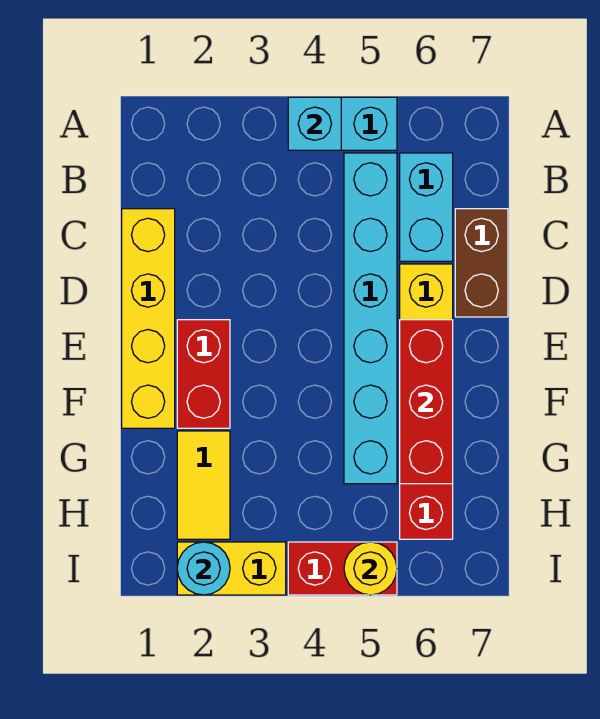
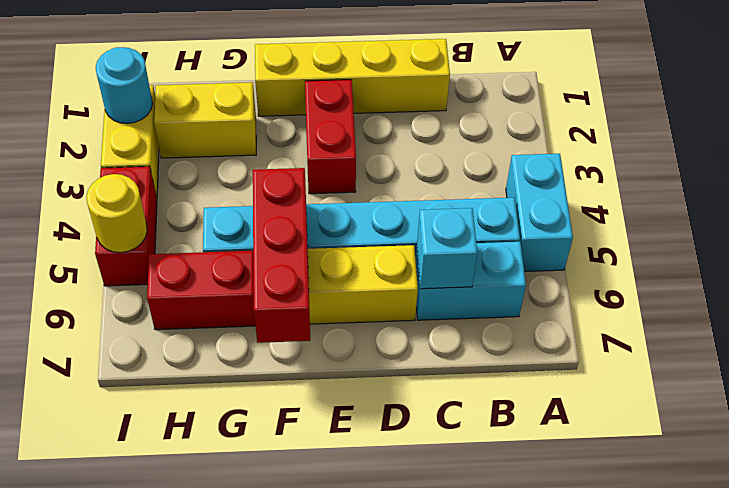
cyan 1x1 brick [288,97,341,150] -> cyan 1x1 brick moved to [417,208,477,289]
brown 1x2 brick [455,209,508,317] -> none
red 1x2 brick [177,320,230,428] -> red 1x2 brick turned to [305,80,356,194]
red 1x3 brick [400,320,453,484] -> red 1x3 brick turned to [253,168,310,343]
yellow 1x2 tile [177,431,230,539] -> yellow 1x2 brick [154,82,256,158]

